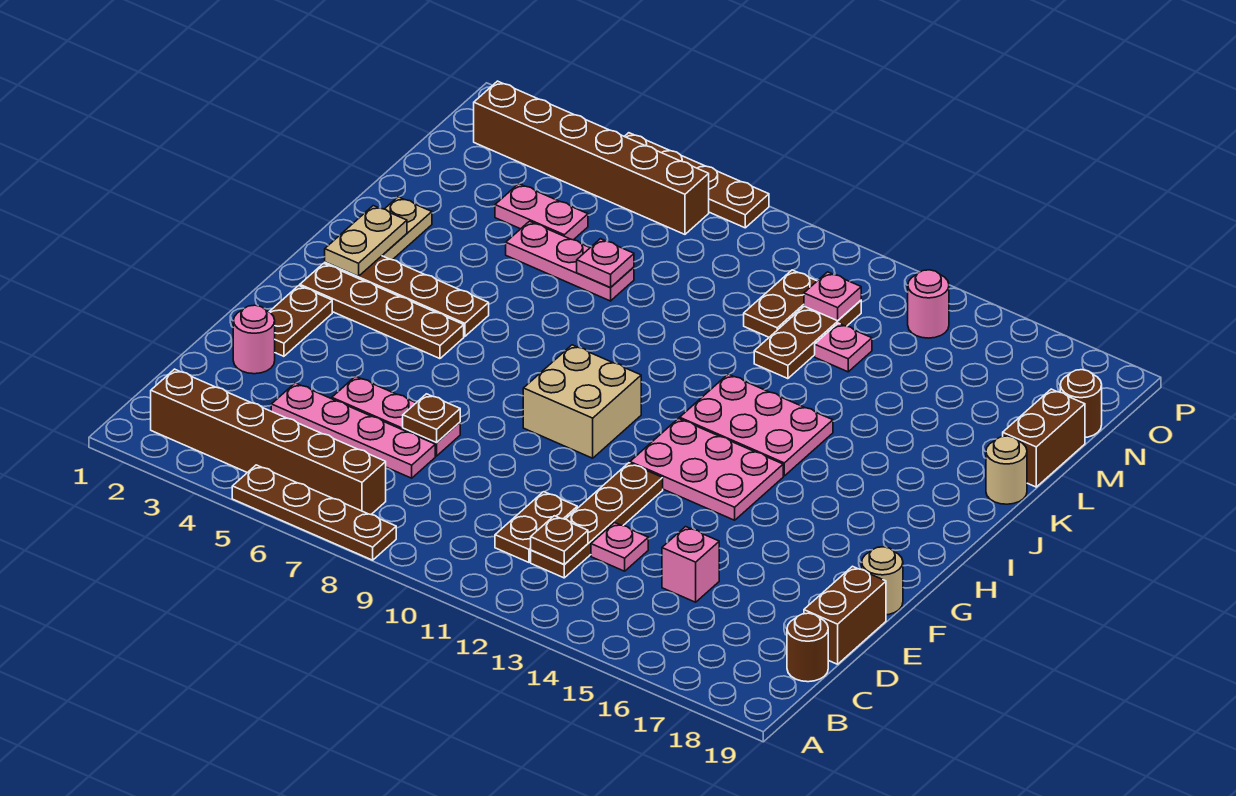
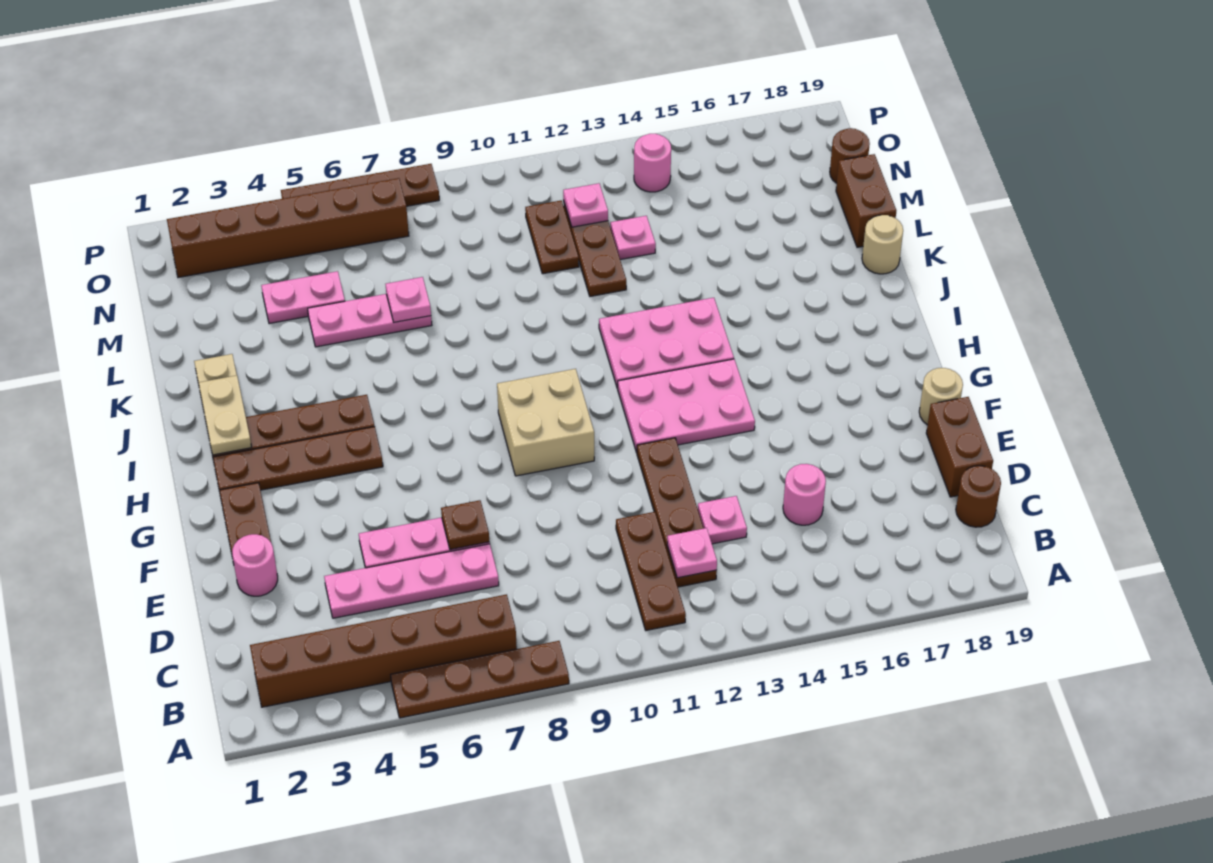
brown 1x2 plate [495,492,577,562] -> brown 1x3 plate [616,512,686,630]
brown 1x1 plate [531,516,588,564] -> pink 1x1 plate [667,528,717,578]
pink 1x1 brick [662,527,719,602] -> pink 1x1 round brick [783,464,826,525]

